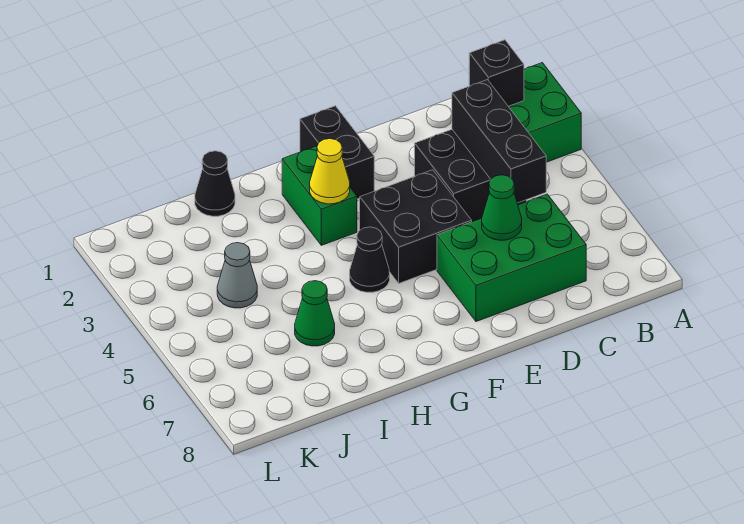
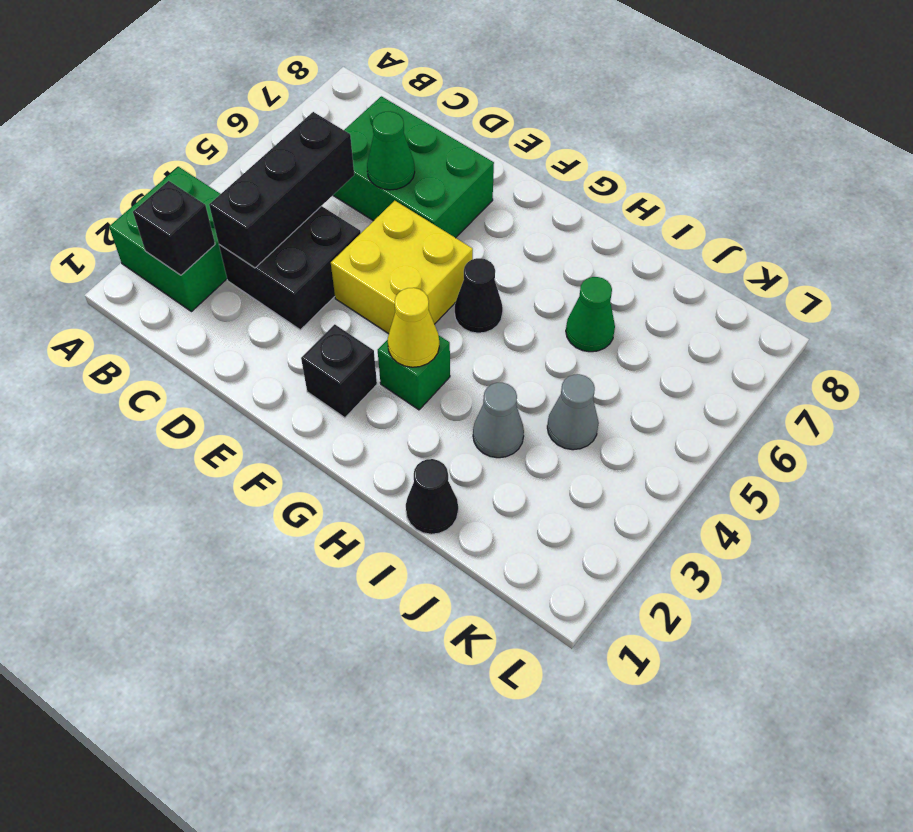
black 2x2 brick [360,170,472,283] -> yellow 2x2 brick [331,201,473,334]
black 1x2 brick [300,106,374,199] -> black 1x1 brick [301,324,377,418]
green 1x2 brick [282,146,357,245] -> green 1x1 brick [378,336,450,410]
none -> grey 1x1 cone [473,383,524,458]

